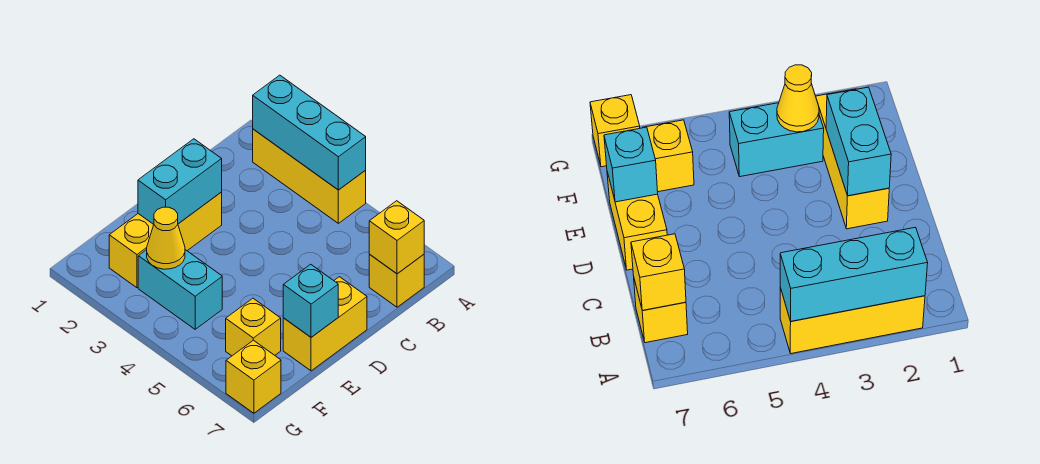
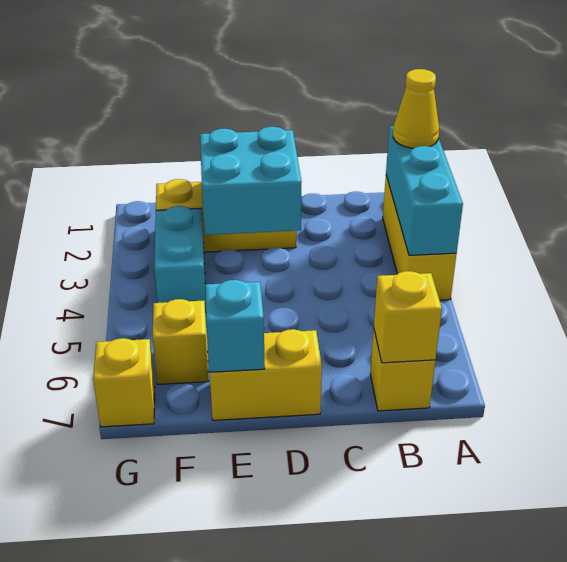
cyan 1x2 brick [138,139,222,224] -> cyan 2x2 brick [200,127,301,235]
yellow 1x1 cone [147,207,185,269] -> yellow 1x1 cone moved to [393,69,439,148]

